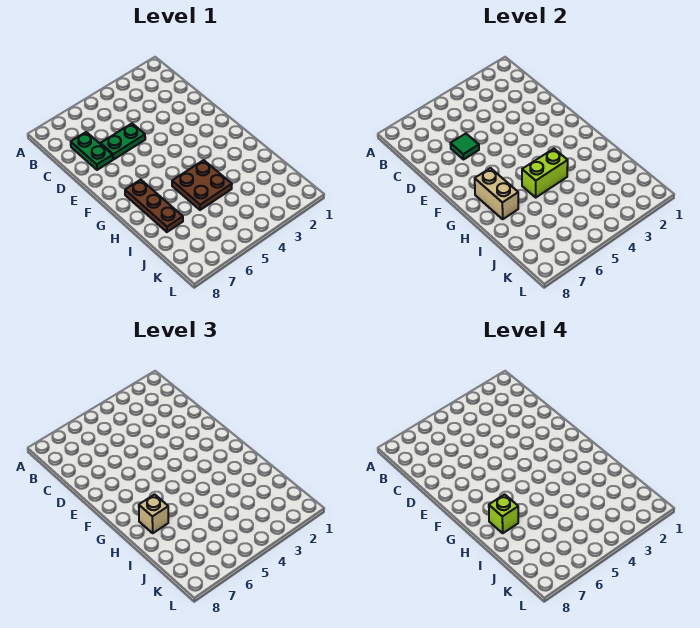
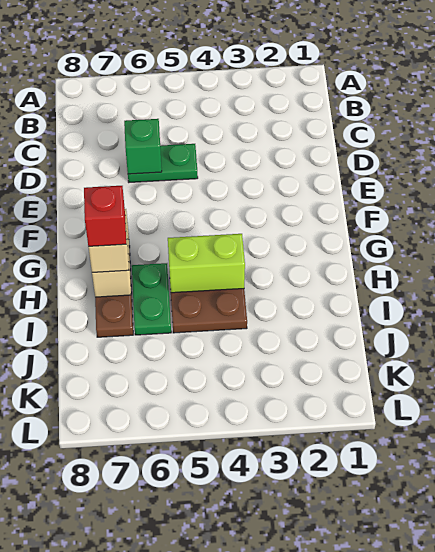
green 1x2 plate [71,132,113,170] -> green 1x2 plate moved to [132,263,171,335]
green 1x1 tile [450,134,479,159] -> green 1x1 brick [124,119,162,174]
lime 1x1 brick [489,494,518,533] -> red 1x1 brick [84,186,126,246]

